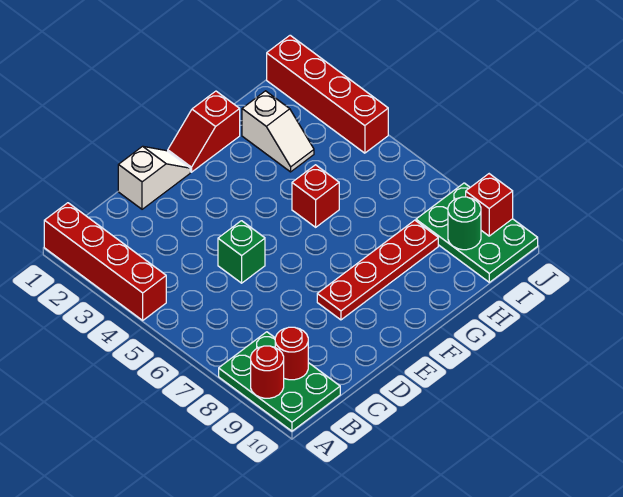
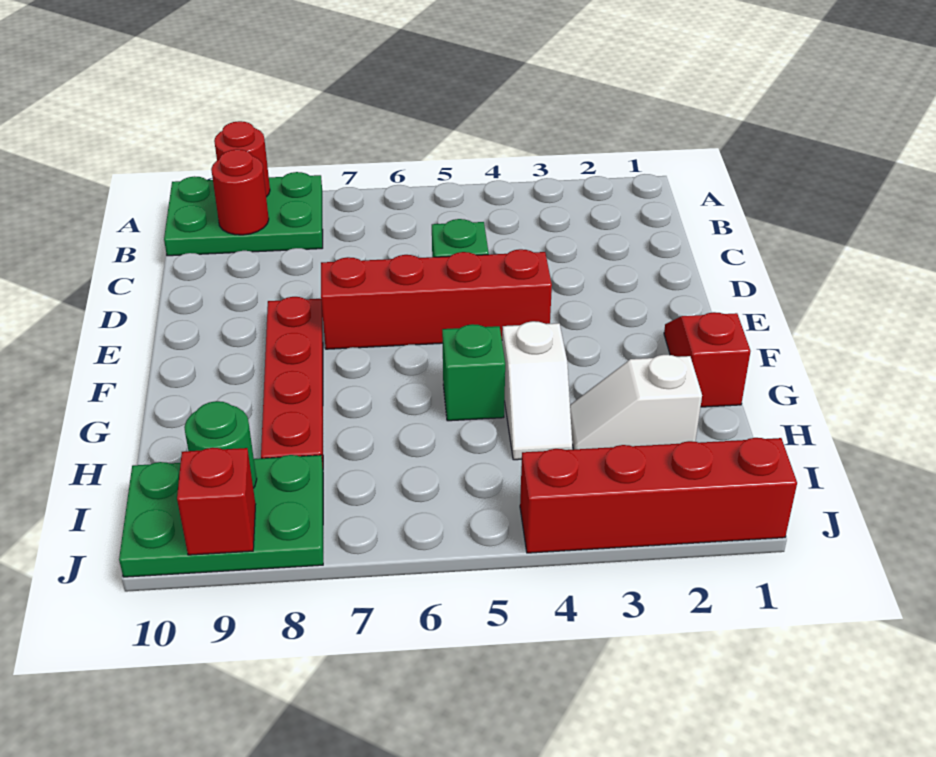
red 1x4 brick [44,203,166,320] -> red 1x4 brick moved to [321,249,552,349]
white 1x2 slope [118,146,190,209] -> white 1x2 slope moved to [502,321,572,460]
red 1x1 brick [292,165,339,227] -> green 1x1 brick [442,324,505,421]

